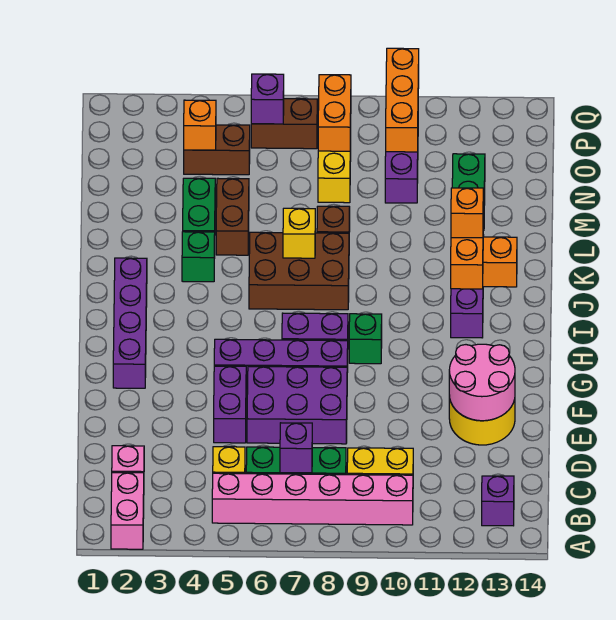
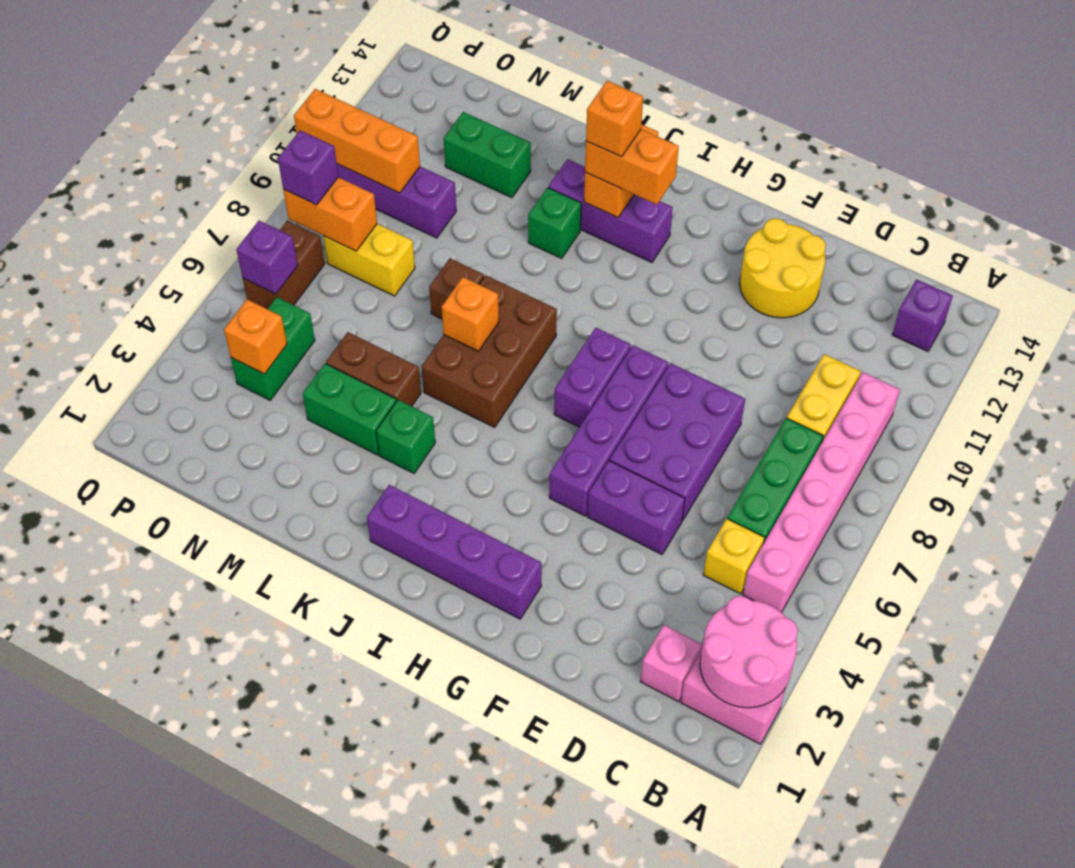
purple 1x1 brick [280,423,312,473] -> purple 1x1 brick moved to [278,130,338,205]
pink 2x2 round brick [449,344,515,421] -> pink 2x2 round brick moved to [700,596,798,708]
green 1x1 brick [349,314,382,364] -> green 1x1 brick moved to [528,188,581,258]
yellow 1x1 brick [283,208,315,258] -> orange 1x1 brick [442,277,499,351]
brown 1x2 brick [184,125,250,175] -> green 1x2 brick [231,297,315,400]

